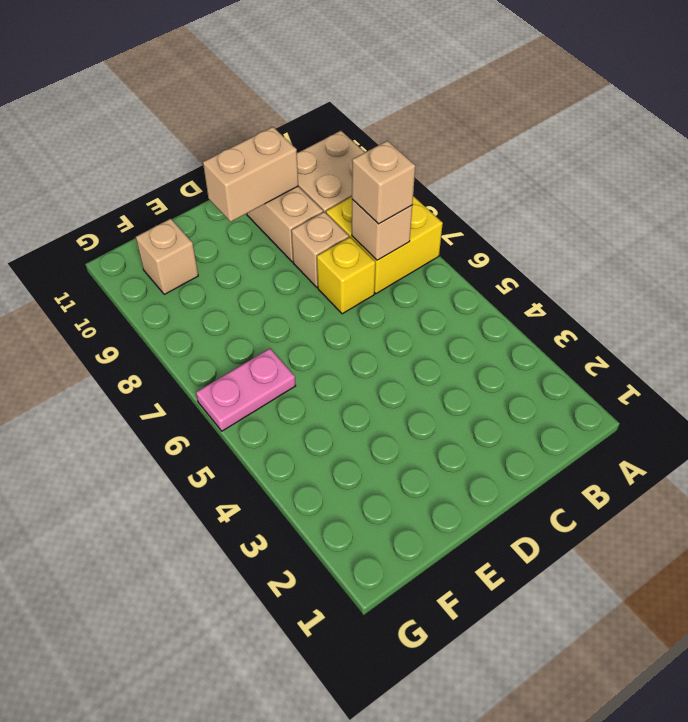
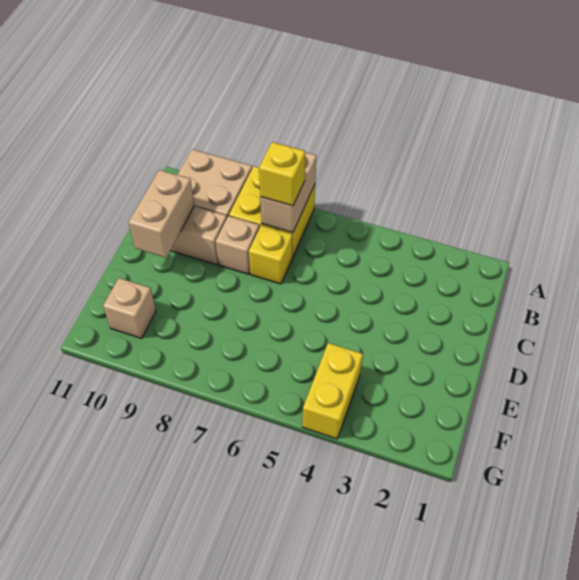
tan 1x1 brick [352,199,412,260] -> tan 1x2 brick [260,152,316,233]
tan 1x1 brick [352,141,415,224] -> yellow 1x1 brick [259,142,305,206]
none -> yellow 1x2 brick [302,343,363,439]
pink 1x2 plate [196,349,296,431] -> none

